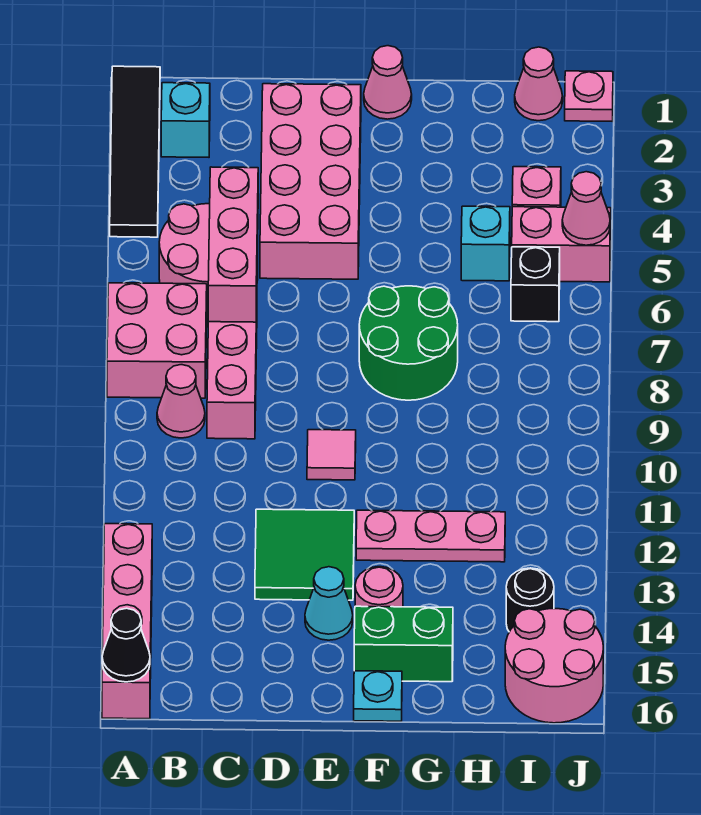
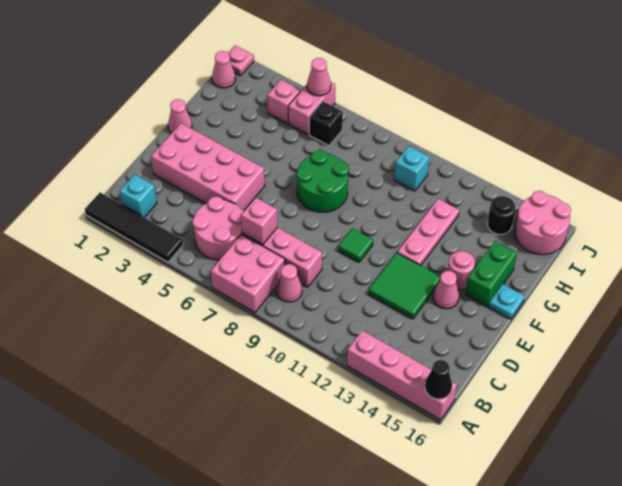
pink 1x3 brick [208,167,258,322] -> pink 1x1 brick [241,197,277,245]
pink 1x1 tile [307,430,356,480] -> green 1x1 tile [338,228,373,262]
cyan 1x1 cone [305,567,353,640] -> pink 1x1 cone [433,271,459,309]
cyan 1x1 brick [461,206,510,281] -> cyan 1x1 brick moved to [394,146,430,191]

